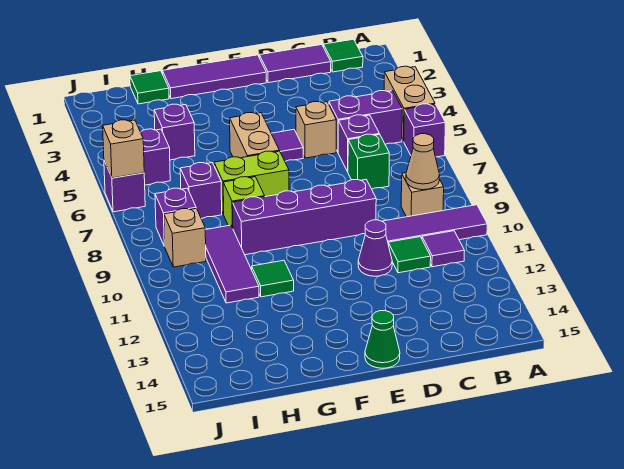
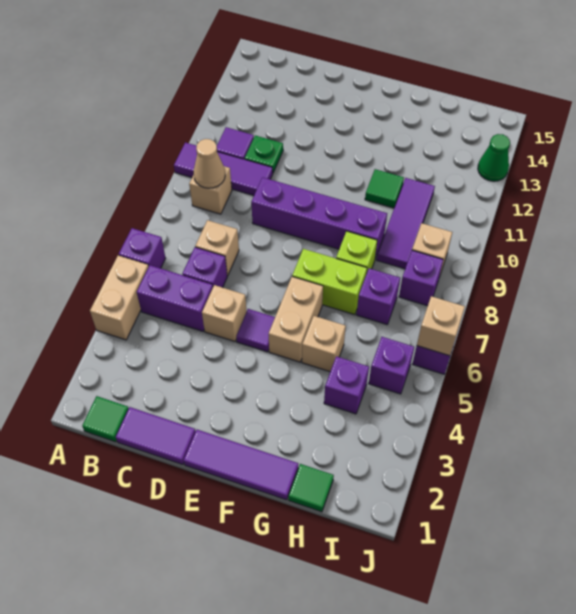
green 1x1 brick [348,134,389,189] -> tan 1x1 brick [195,220,239,276]
green 1x1 tile [388,237,431,273] -> green 1x1 plate [245,135,283,173]
purple 1x1 cone [358,220,392,276] -> none
green 1x1 cone [365,311,400,368] -> green 1x1 cone moved to [478,134,510,181]
none -> tan 1x1 brick [302,316,346,372]

